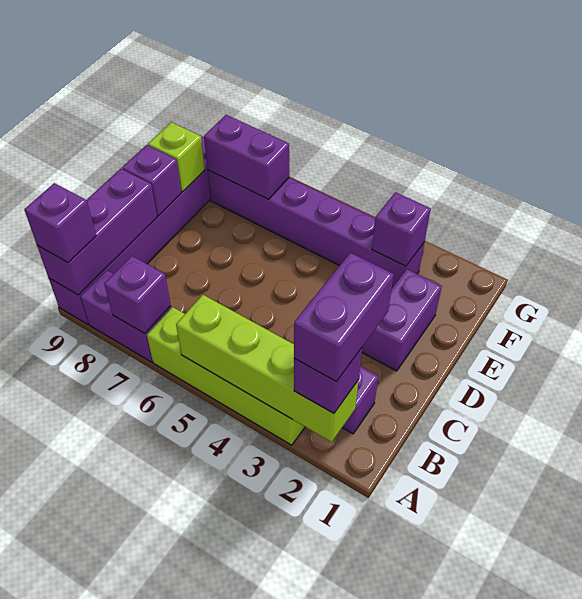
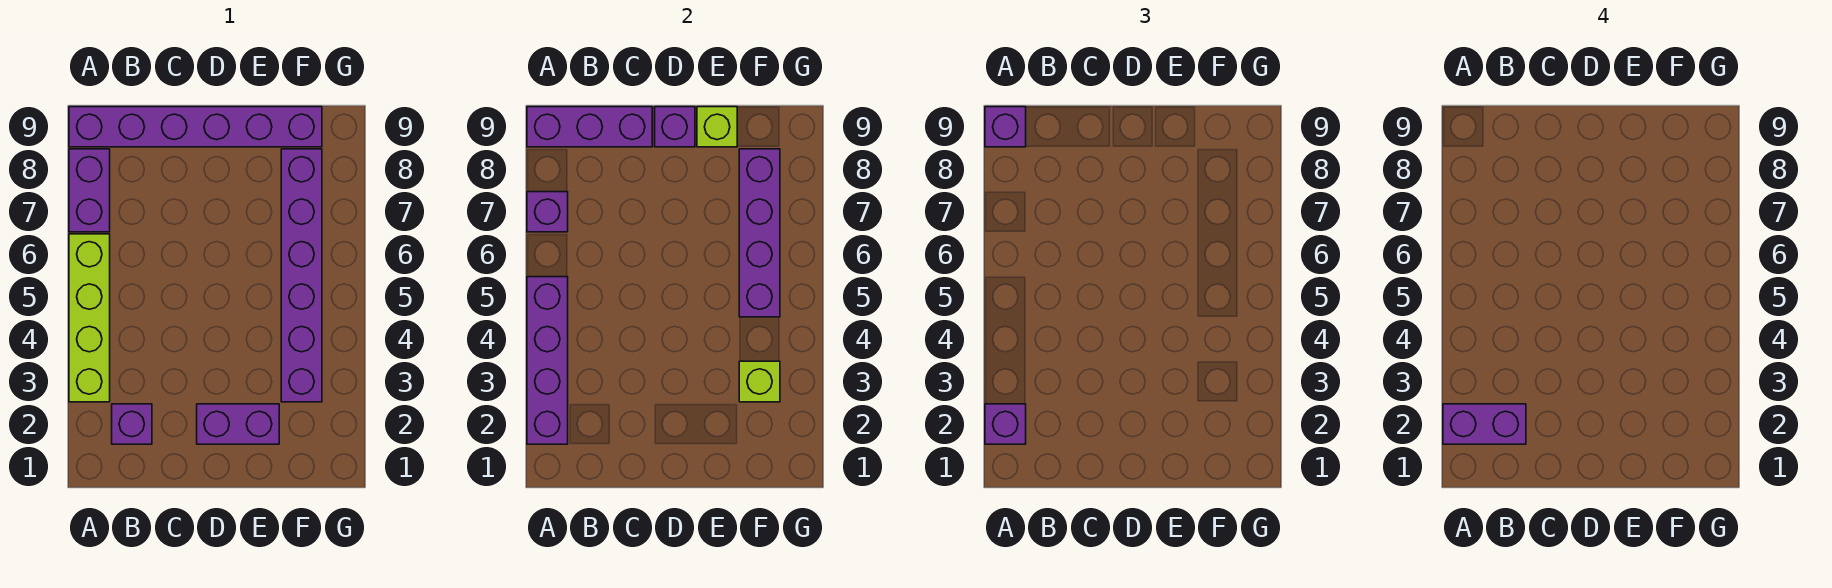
lime 1x4 brick [176,295,359,442] -> purple 1x4 brick [527,277,568,444]
purple 1x1 brick [372,192,431,266] -> lime 1x1 brick [739,361,780,402]
purple 1x2 brick [204,115,289,199] -> purple 1x4 brick [739,149,780,317]

